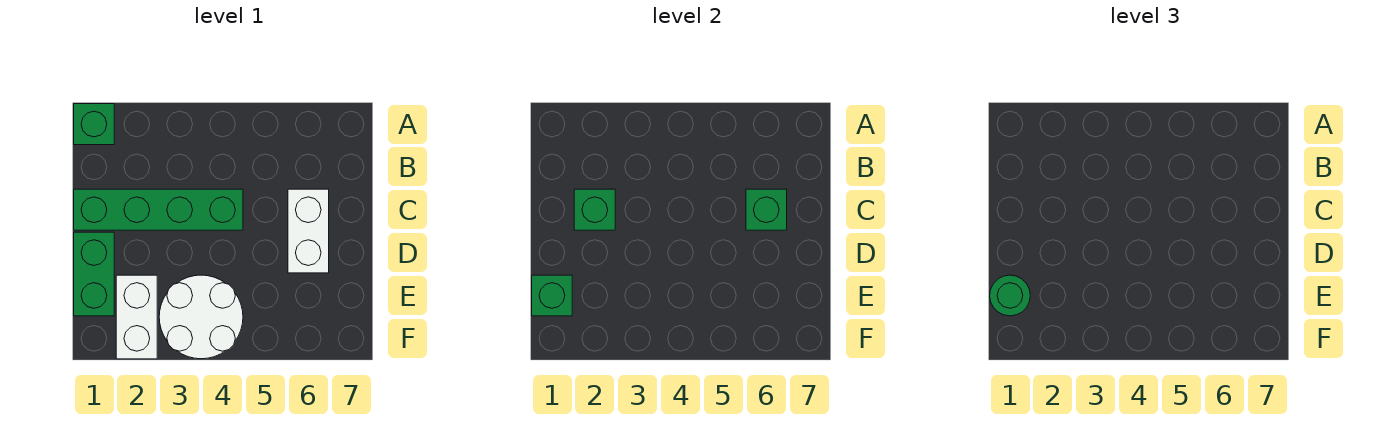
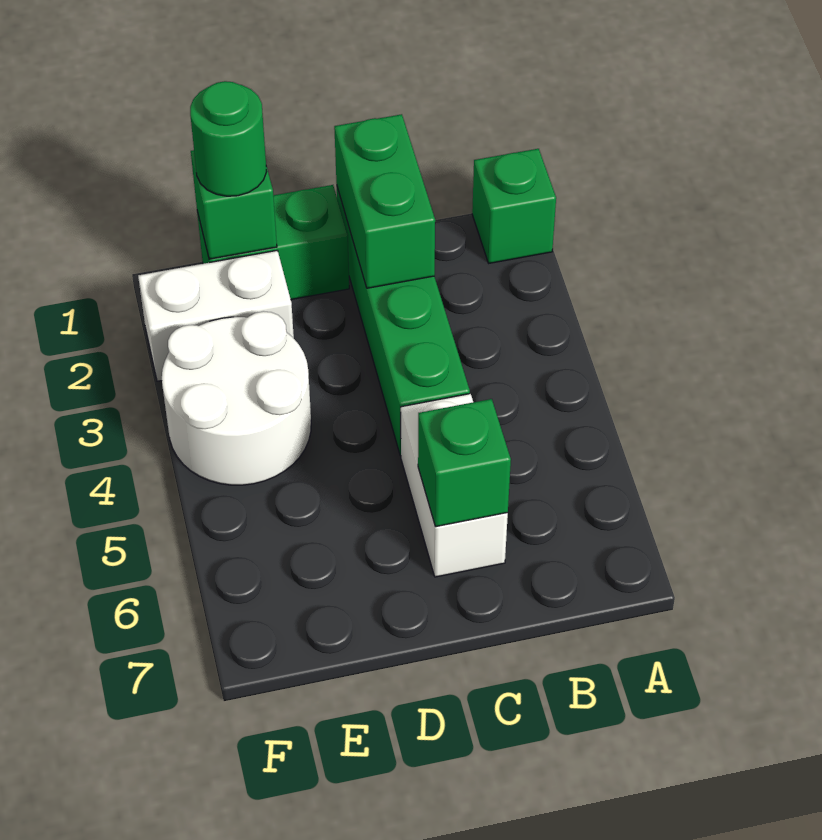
green 1x1 brick [574,189,615,230] -> green 1x2 brick [334,114,435,288]
white 1x2 brick [288,189,329,273] -> white 1x2 brick turned to [401,394,508,577]

